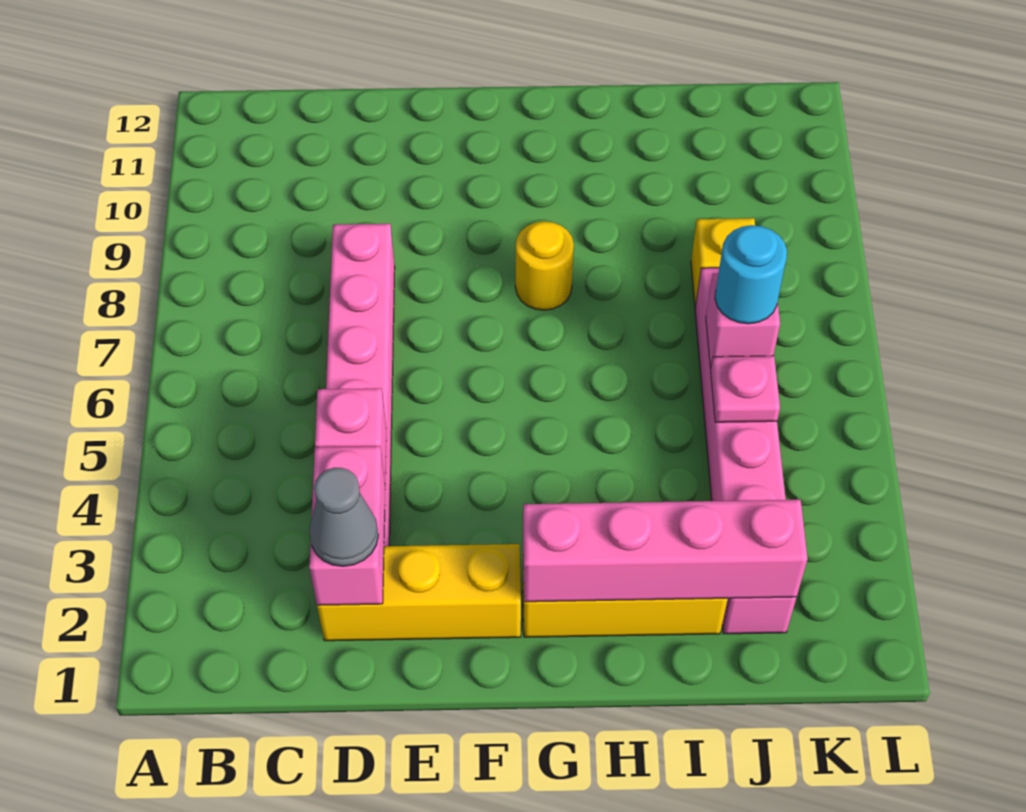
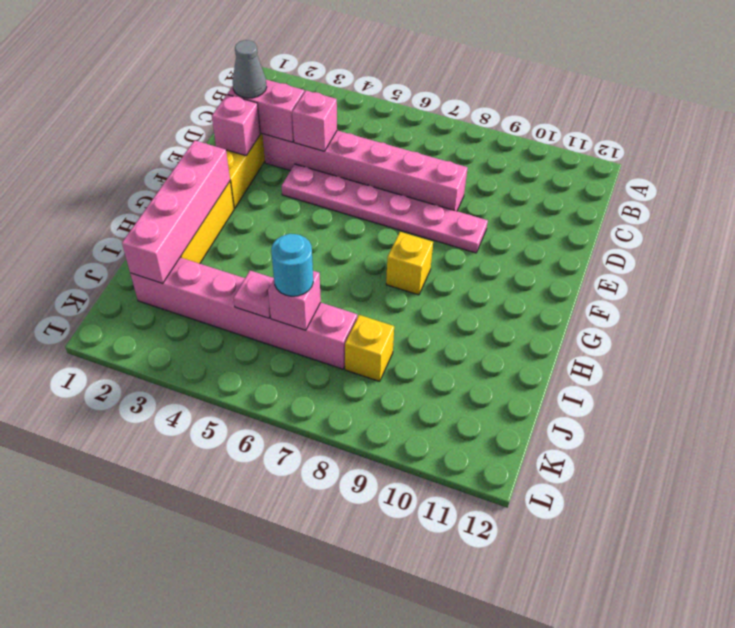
none -> pink 1x1 brick [212,95,260,156]
none -> pink 1x6 plate [282,164,488,253]
yellow 1x1 round brick [515,221,574,310] -> yellow 1x1 brick [386,232,433,295]

